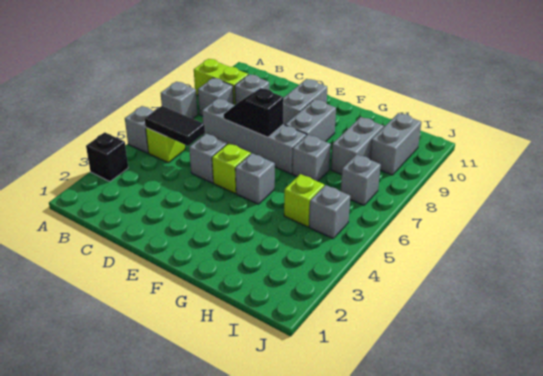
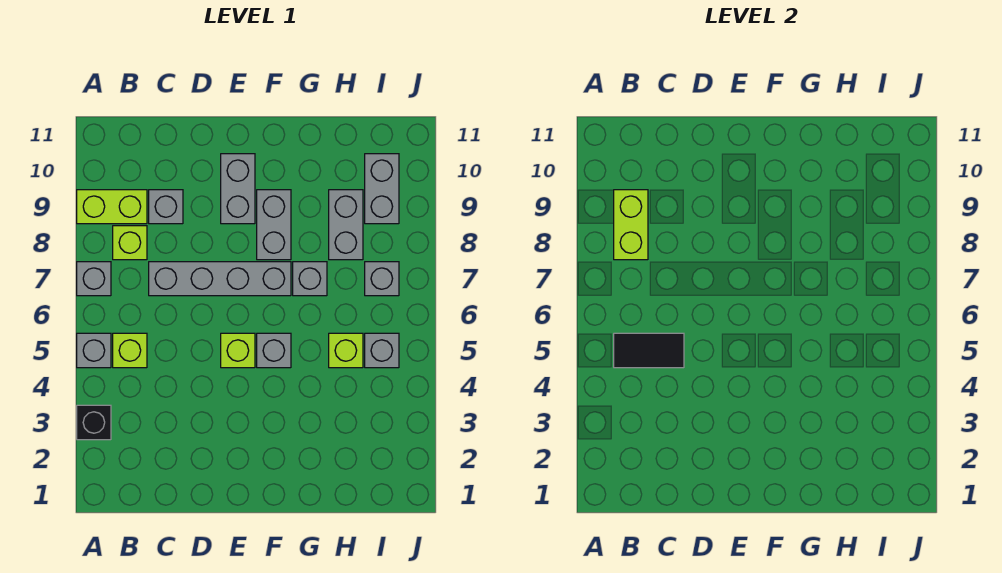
grey 1x1 brick [198,78,234,116] -> lime 1x1 brick [113,226,147,260]
none -> lime 1x2 brick [614,190,648,260]
grey 1x1 brick [189,134,228,183] -> none
black 1x2 slope [224,88,284,137] -> none

